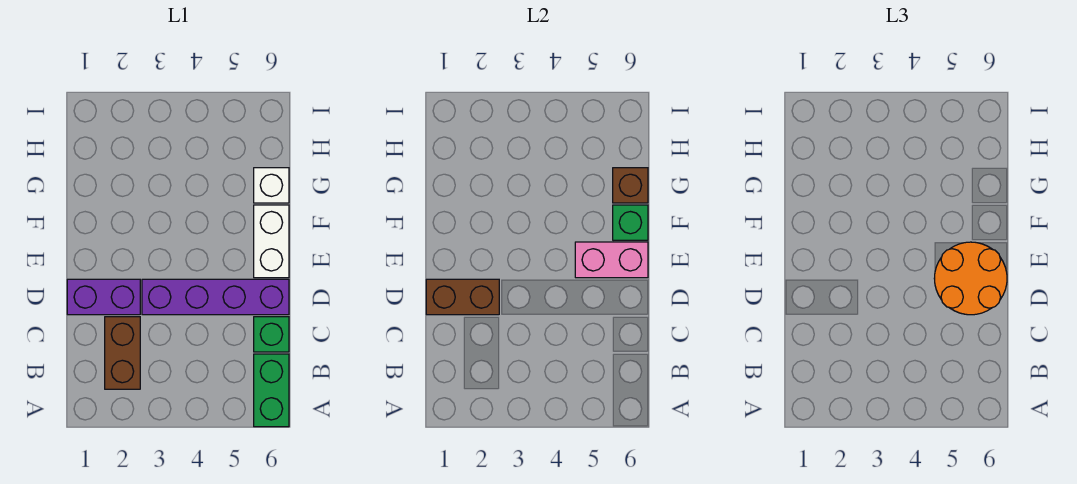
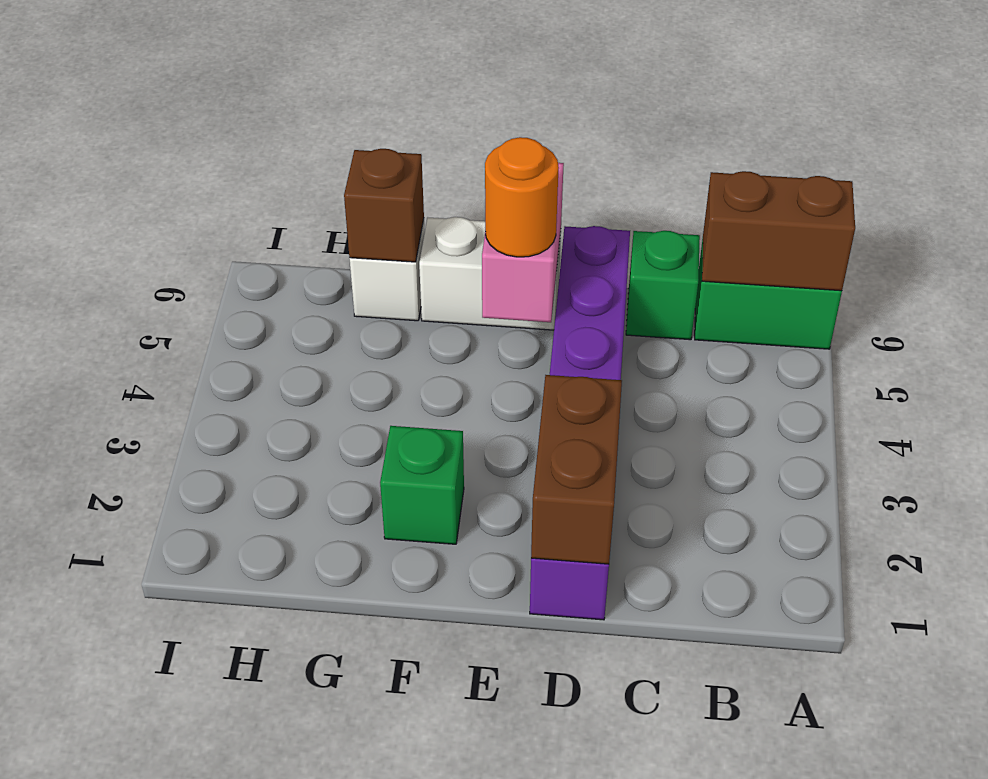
brown 1x2 brick [105,317,140,389] -> brown 1x2 brick moved to [702,171,855,291]
orange 2x2 round brick [934,242,1007,315] -> orange 1x1 round brick [485,137,559,257]
green 1x1 brick [613,205,648,240] -> green 1x1 brick moved to [380,426,464,544]

